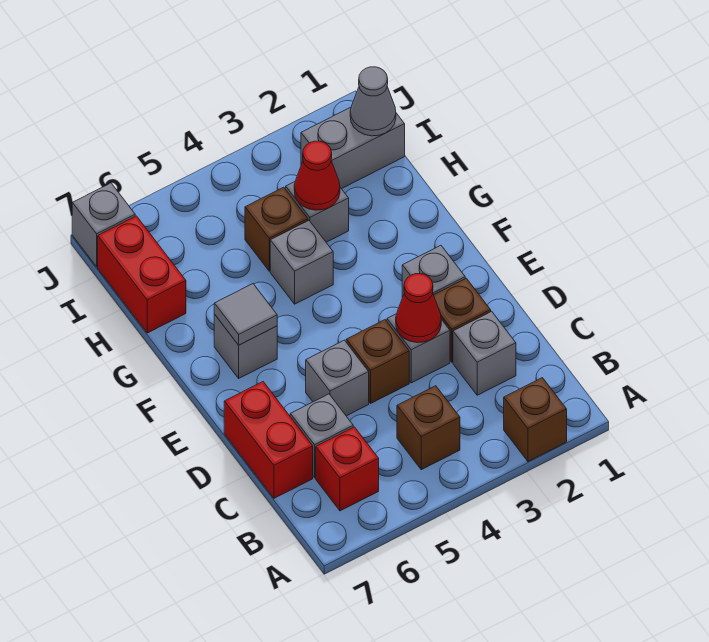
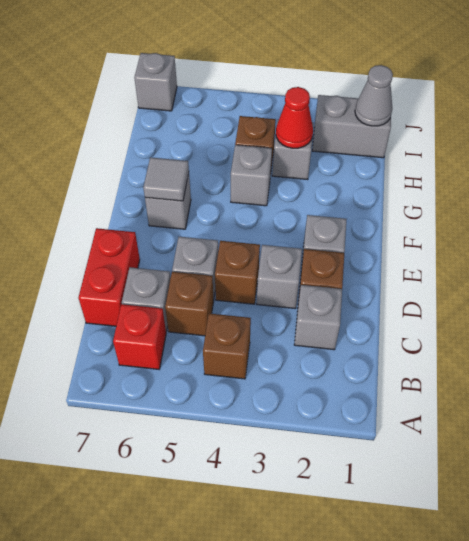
brown 1x1 brick [504,378,567,461] -> brown 1x1 brick moved to [165,272,214,336]
red 1x1 cone [396,274,441,343] -> none
red 1x2 brick [98,216,186,333] -> none

